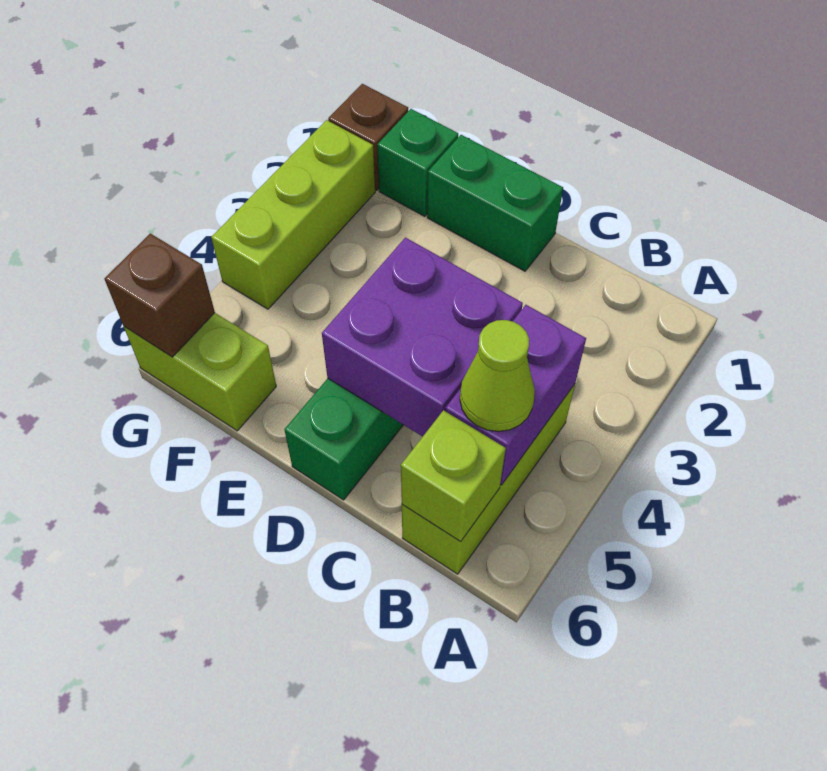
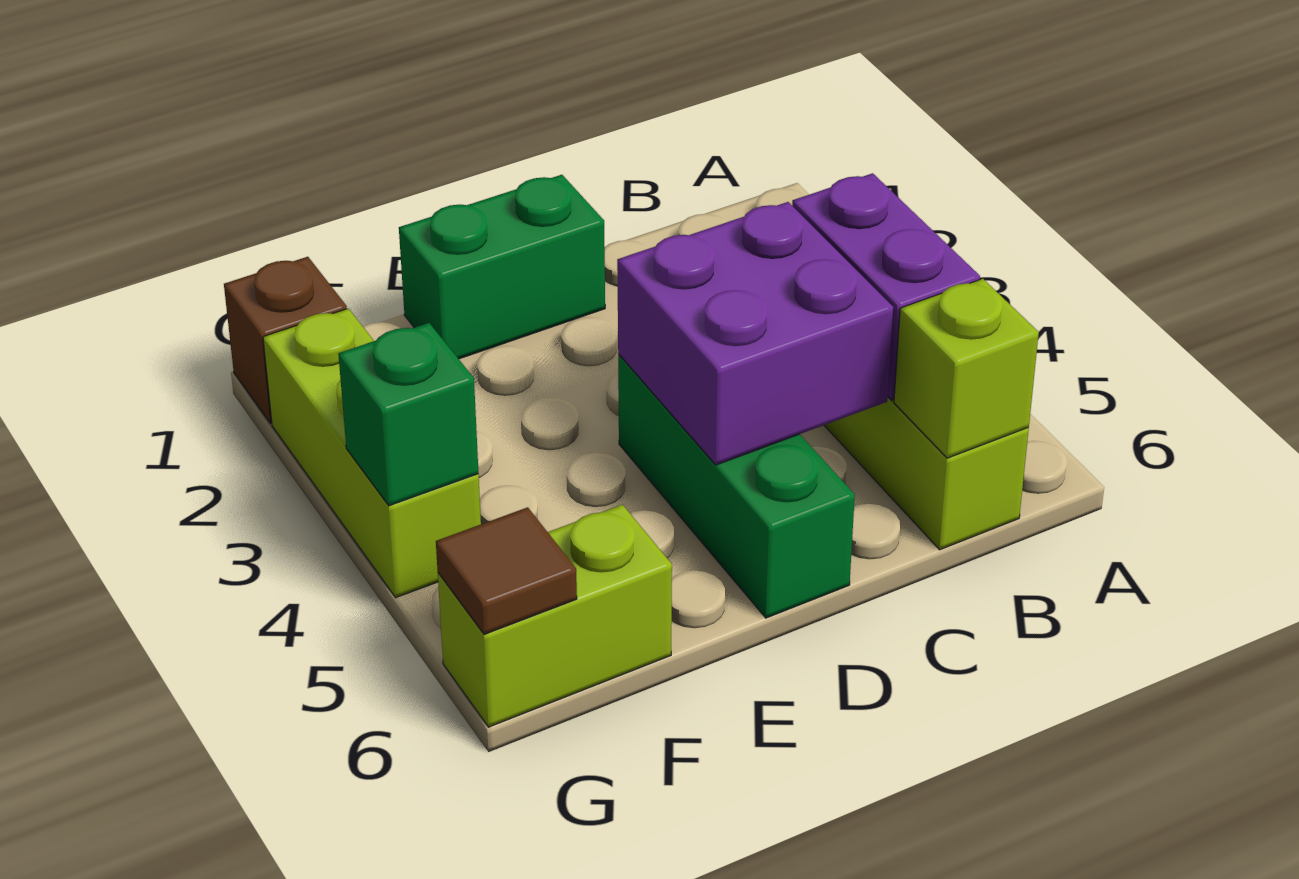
lime 1x1 cone [460,320,535,432] -> none
green 1x1 brick [377,109,458,217] -> green 1x1 brick moved to [338,323,478,506]
brown 1x1 brick [104,234,215,357] -> brown 1x1 tile [436,507,577,635]

